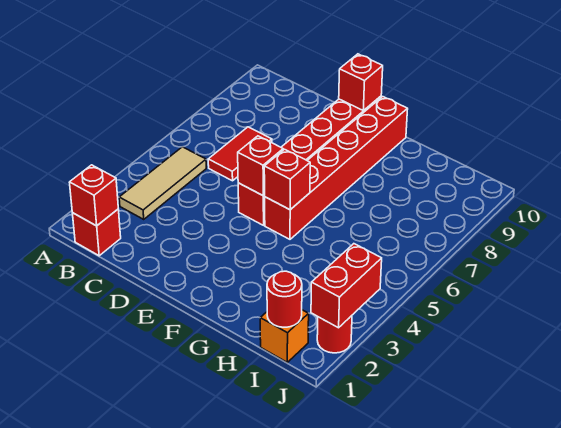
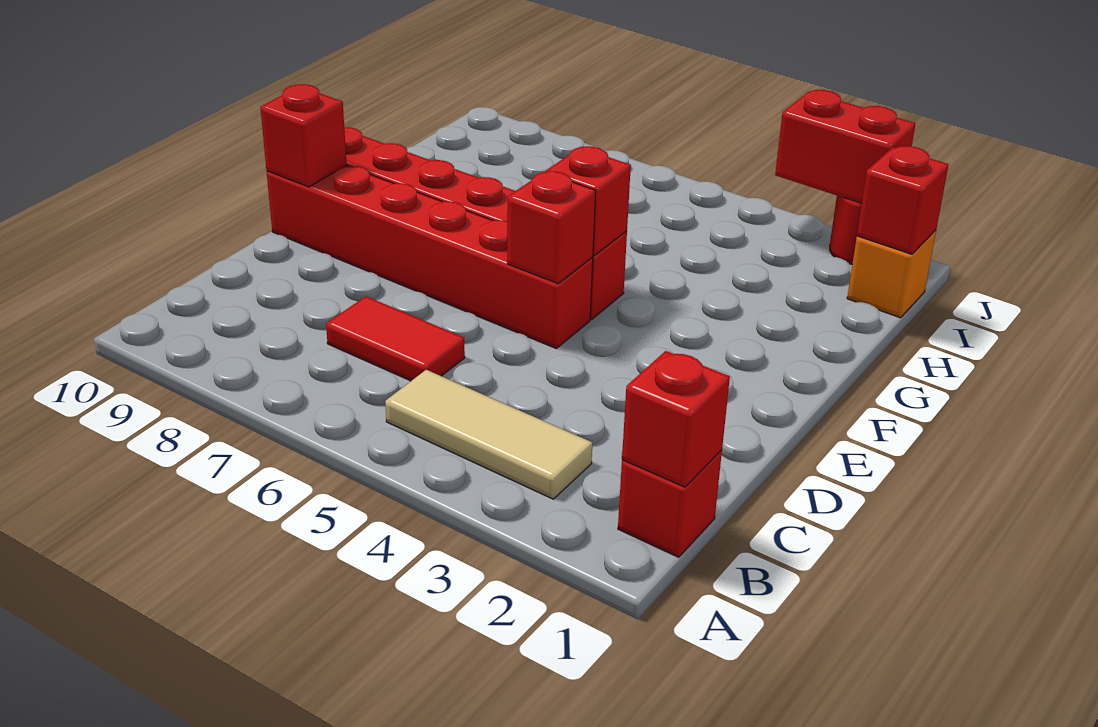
red 1x1 round brick [267,271,302,327] -> red 1x1 brick [857,146,949,254]

